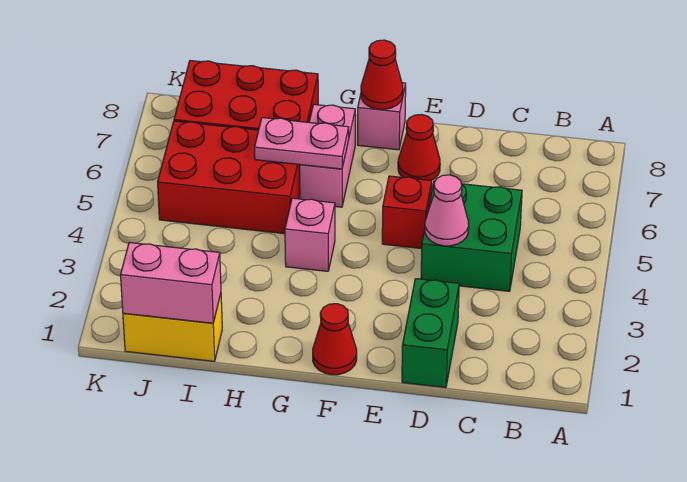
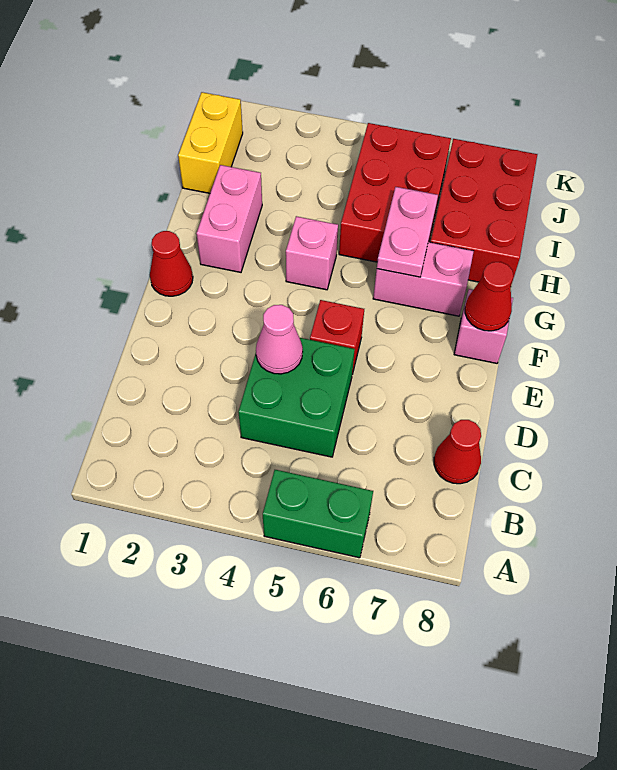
green 1x2 brick [402,279,459,388] -> green 1x2 brick moved to [263,470,373,558]
red 1x1 cone [398,114,440,181] -> red 1x1 cone moved to [434,420,481,484]
pink 1x2 brick [121,243,221,323] -> pink 1x2 brick moved to [197,165,262,272]

